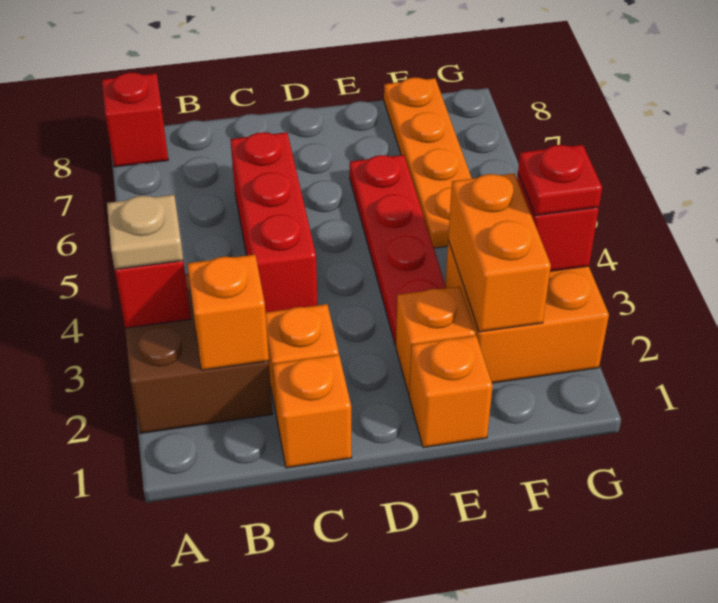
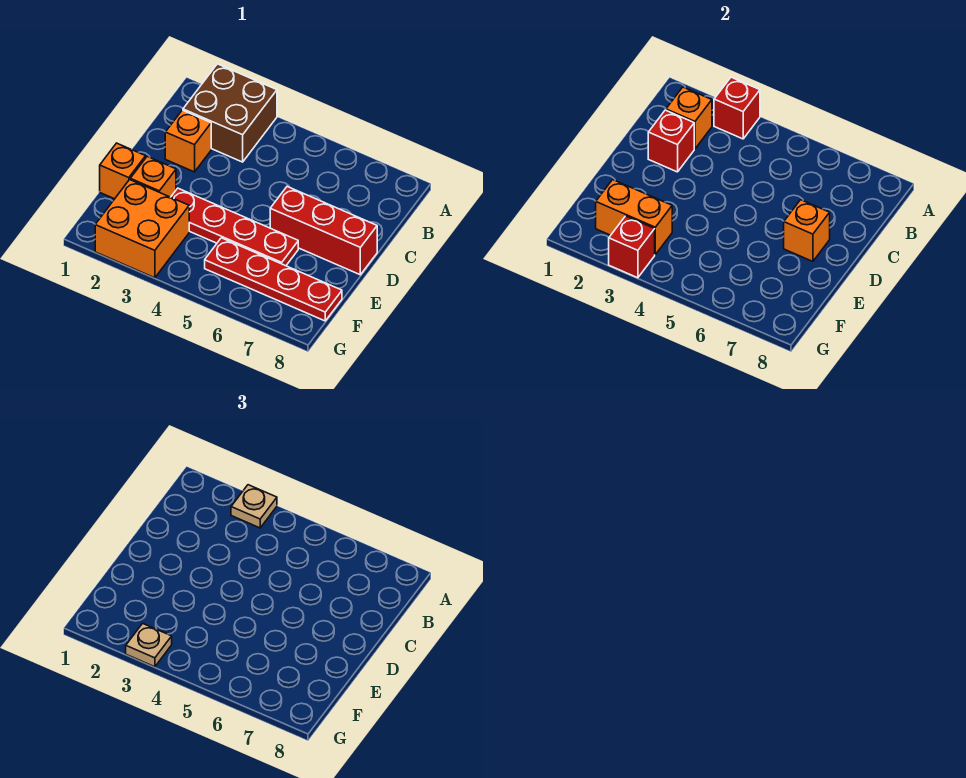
red 1x1 brick [102,72,168,167] -> red 1x1 brick moved to [648,110,694,172]
orange 1x1 brick [273,355,352,468] -> orange 1x1 brick moved to [784,200,830,261]
red 1x3 brick [230,132,318,312] -> red 1x3 brick moved to [270,187,377,275]
orange 1x4 plate [384,77,472,248] -> red 1x4 plate [205,238,342,321]
red 1x1 plate [518,145,602,215] -> tan 1x1 plate [126,623,172,667]

